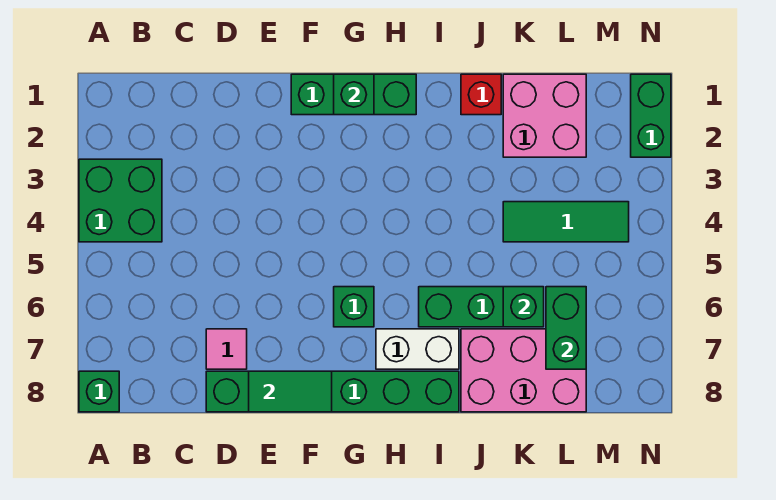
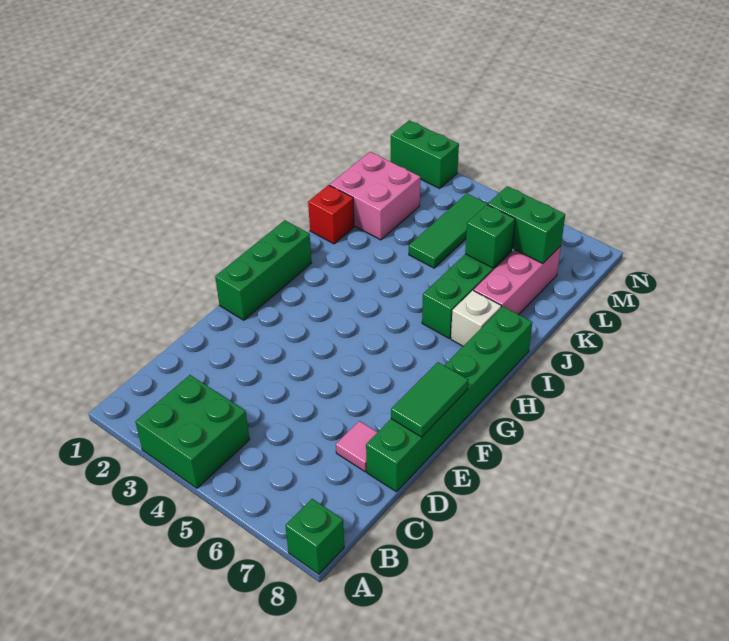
green 1x1 brick [334,74,374,115] -> none
green 1x1 brick [334,287,374,327] -> none
white 1x2 brick [376,329,459,369] -> white 1x1 brick [451,290,501,346]
pink 2x3 brick [461,329,586,412] -> pink 1x3 brick [474,246,561,315]

